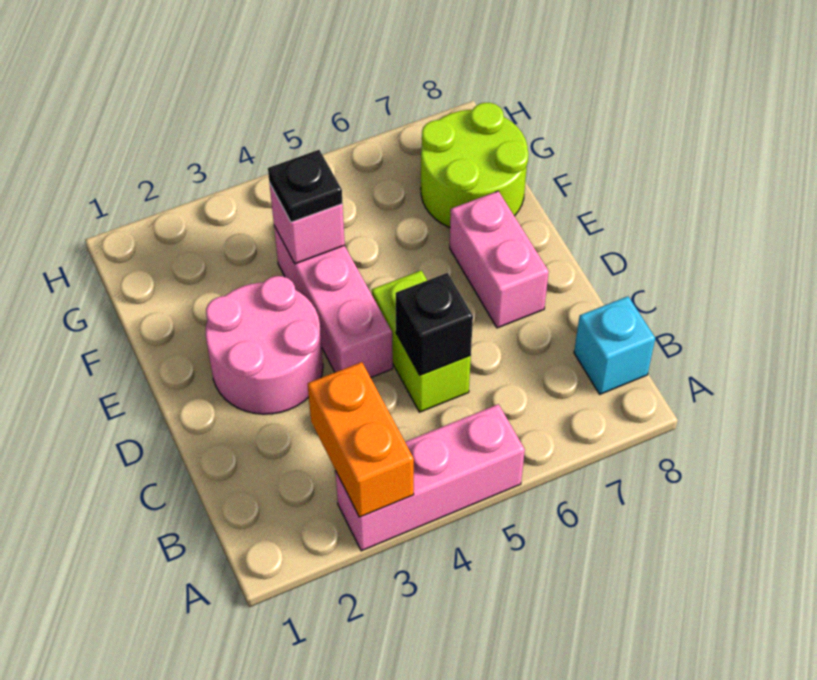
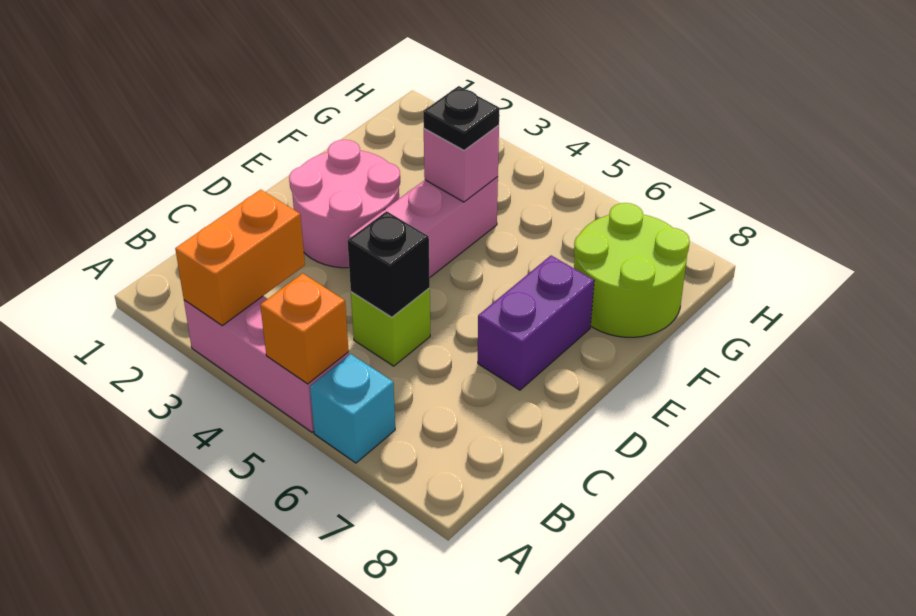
none -> orange 1x1 brick [260,273,349,384]
cyan 1x1 brick [574,296,655,394] -> cyan 1x1 brick moved to [310,354,395,463]
lime 1x2 brick [372,270,471,412] -> lime 1x1 brick [351,288,430,366]
pink 1x2 brick [450,191,549,328] -> purple 1x2 brick [478,256,594,390]

